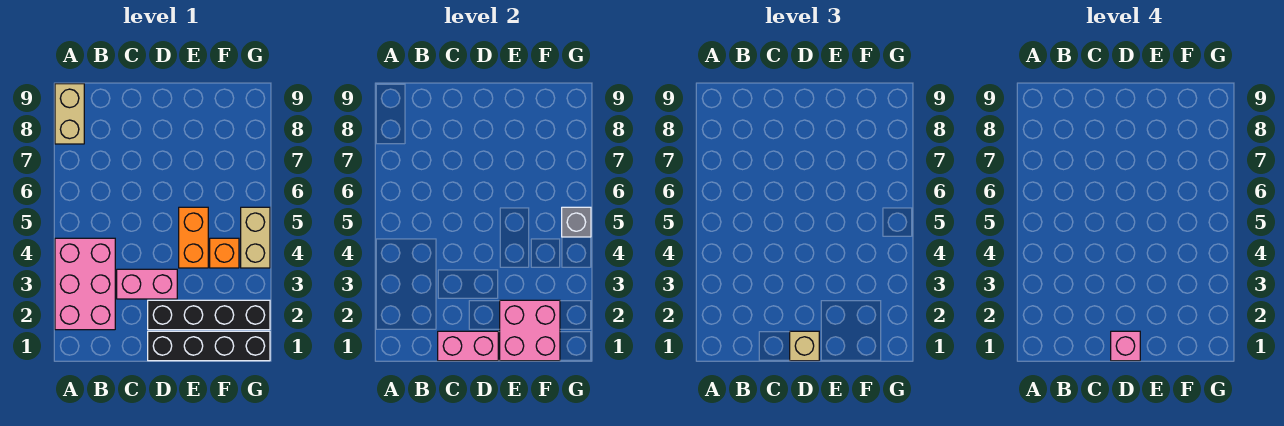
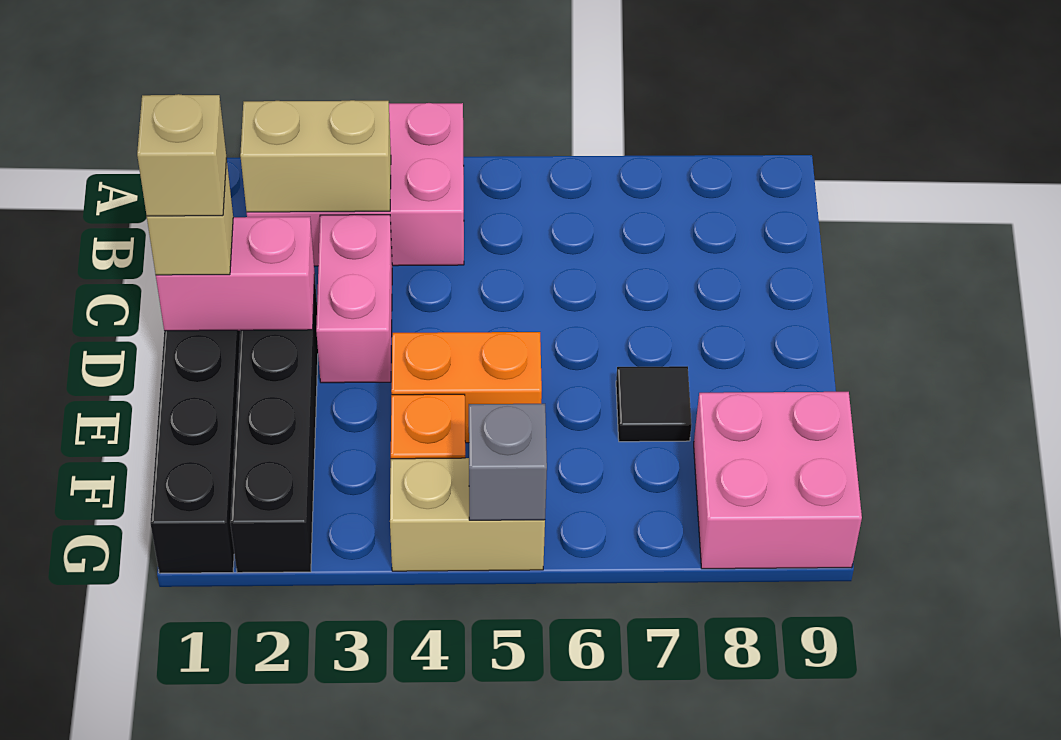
tan 1x2 brick [55,84,84,144] -> tan 1x2 brick moved to [240,100,391,212]
pink 1x2 brick [438,331,498,361] -> pink 1x2 brick turned to [156,217,315,331]
pink 1x1 brick [1111,331,1140,361] -> tan 1x1 brick [137,94,227,216]
pink 2x2 brick [500,300,560,361] -> pink 2x2 brick moved to [694,392,862,569]
none -> black 1x1 tile [616,366,692,442]

